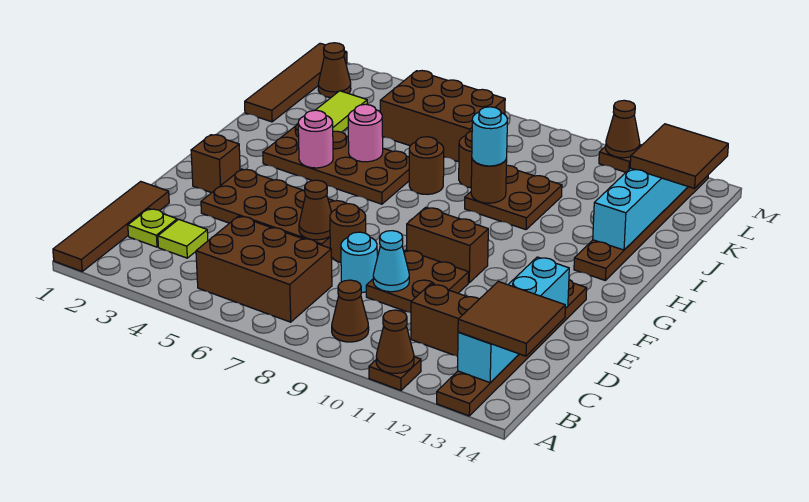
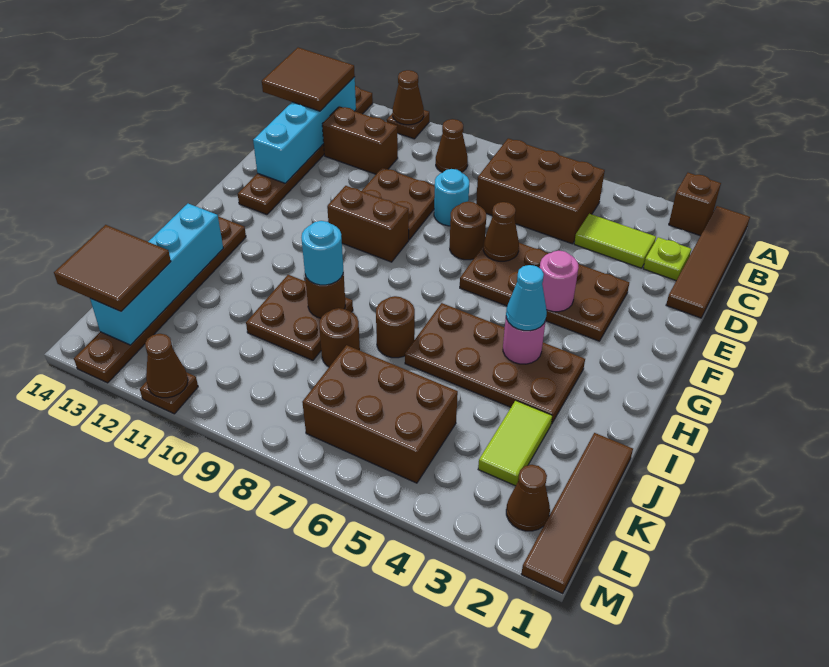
lime 1x1 tile [158,219,208,258] -> lime 1x2 tile [574,214,656,268]
cyan 1x1 cone [373,231,409,292] -> cyan 1x1 cone moved to [506,265,547,331]
brown 1x1 brick [191,135,240,193] -> brown 1x1 brick moved to [669,173,721,236]
pink 1x1 round brick [348,104,383,162] -> pink 1x1 round brick moved to [540,251,579,312]

